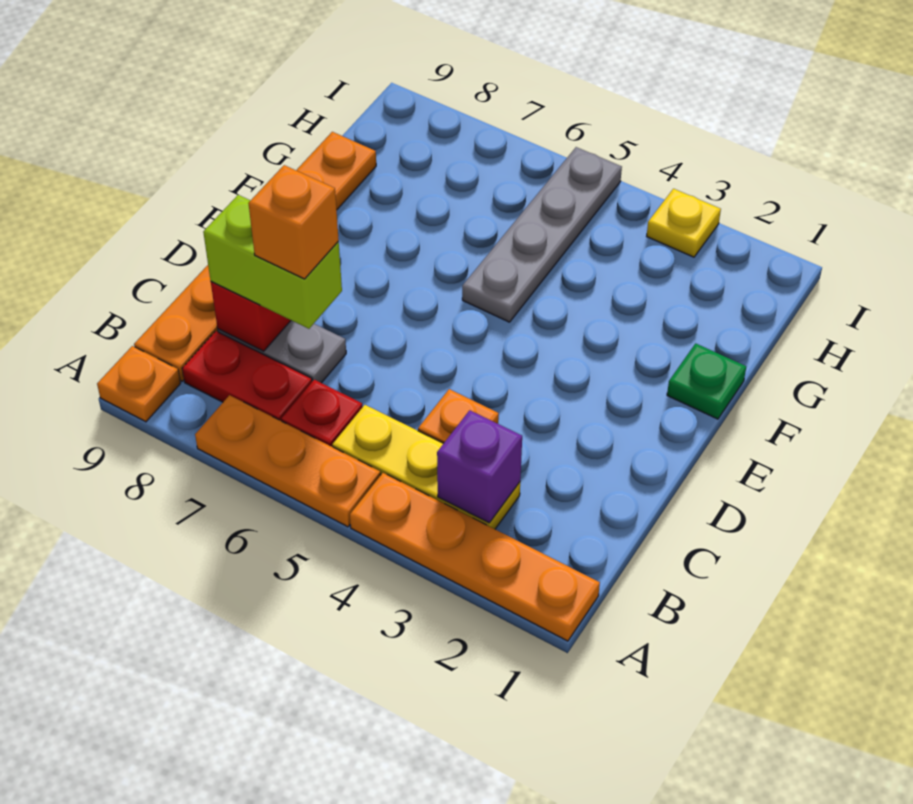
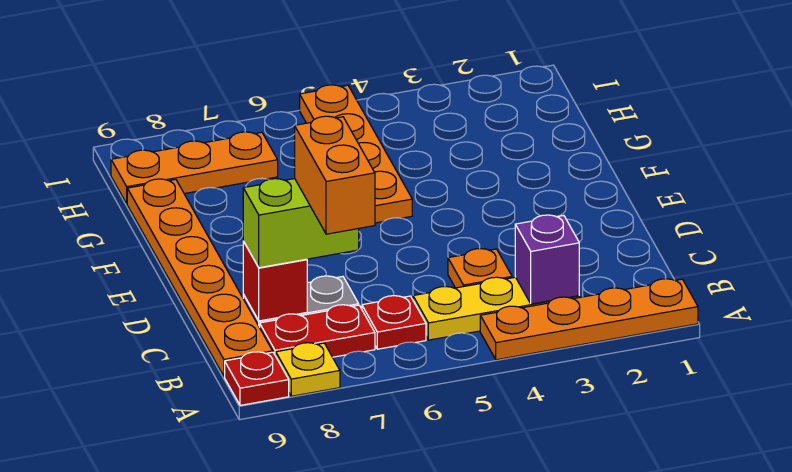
orange 1x3 plate [195,395,381,527] -> orange 1x3 plate moved to [111,132,278,203]
orange 1x1 plate [97,346,181,422] -> red 1x1 plate [225,352,289,405]
orange 1x1 brick [248,165,339,279] -> orange 1x2 brick [295,116,375,234]
green 1x1 plate [667,343,746,419] -> none
grey 1x4 plate [462,147,622,322] -> orange 1x4 plate [300,85,412,223]
yellow 1x1 plate [647,189,721,257] -> yellow 1x1 plate moved to [276,343,340,396]

